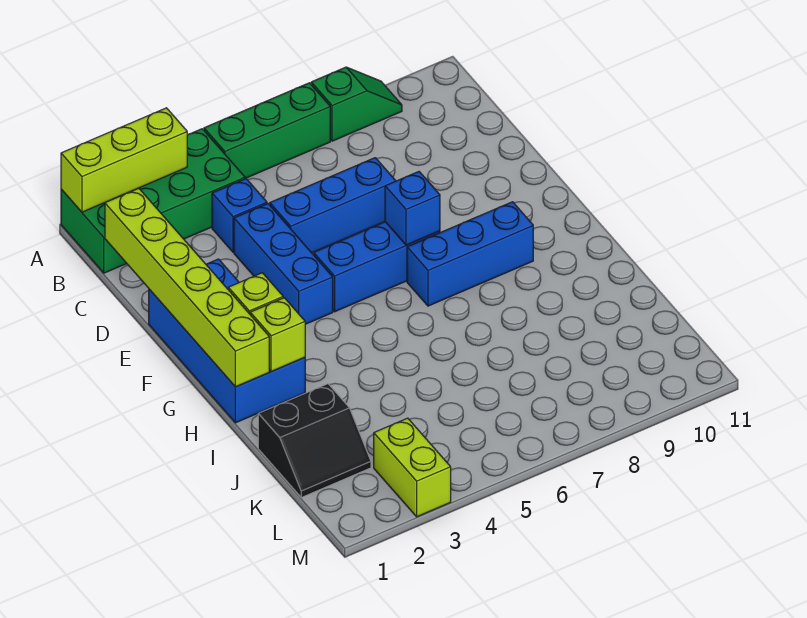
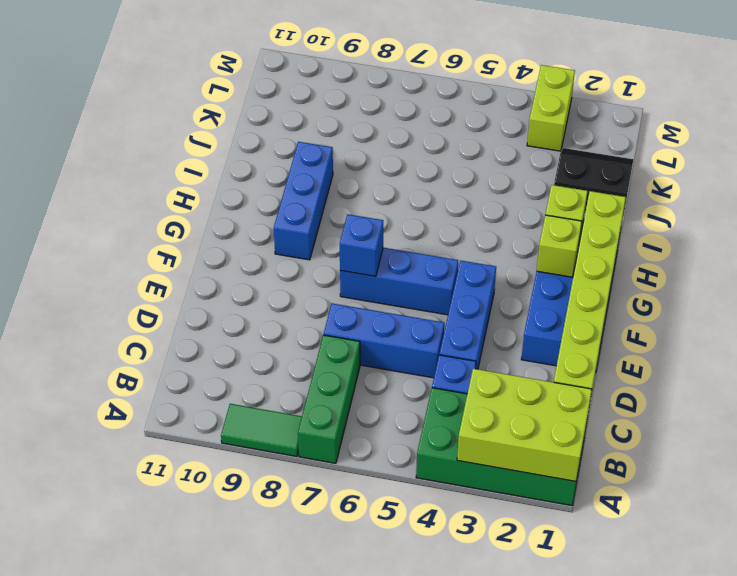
lime 1x3 brick [61,108,187,212] -> lime 2x3 brick [457,369,592,481]
green 1x3 brick [204,83,330,179] -> green 1x3 brick turned to [298,335,360,463]
green 1x2 slope [311,67,402,141] -> green 1x2 tile [221,404,302,456]
blue 1x3 brick [407,202,533,306] -> blue 1x3 brick turned to [274,142,333,260]

